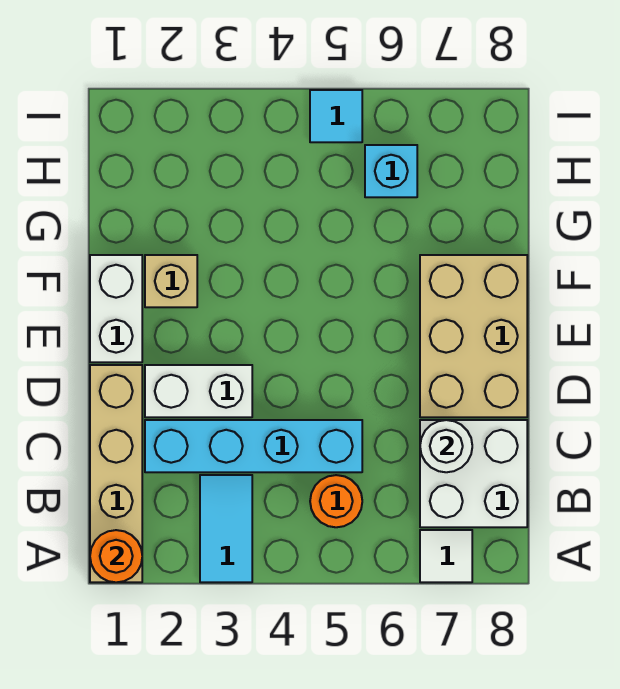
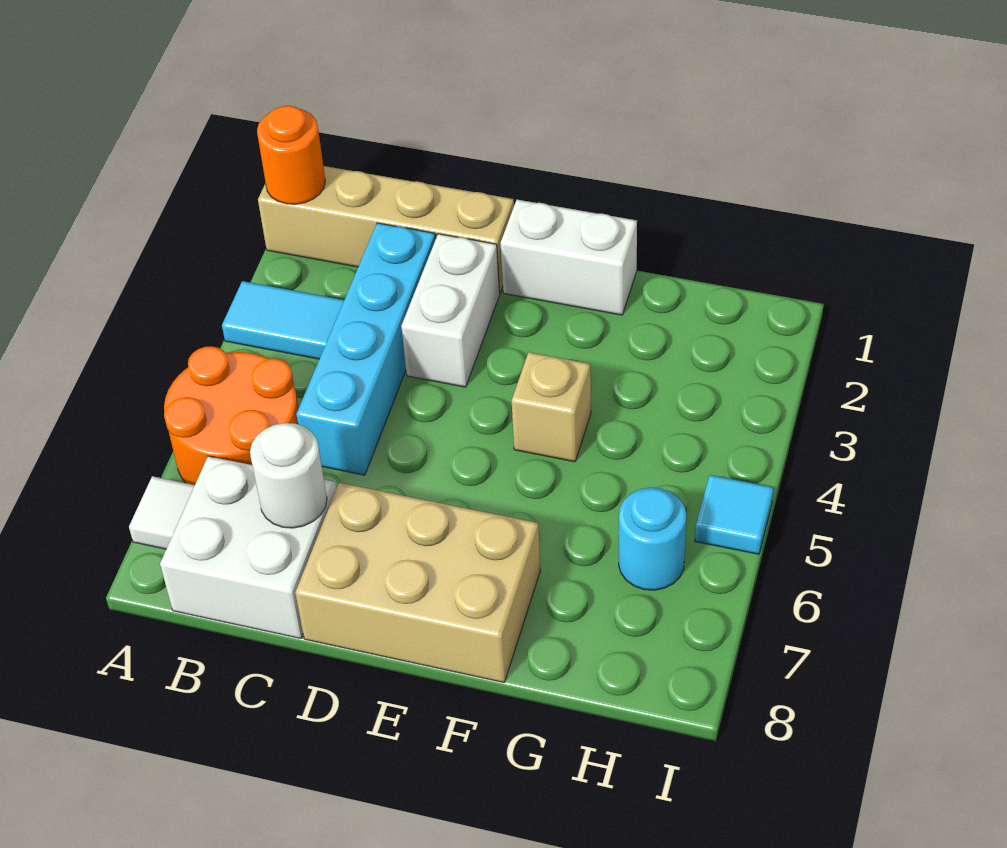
orange 1x1 round brick [310,475,362,527] -> orange 2x2 round brick [164,346,299,485]
tan 1x1 brick [145,255,197,307] -> tan 1x1 brick moved to [512,352,591,462]
cyan 1x1 brick [365,145,417,197] -> cyan 1x1 round brick [619,488,686,590]

